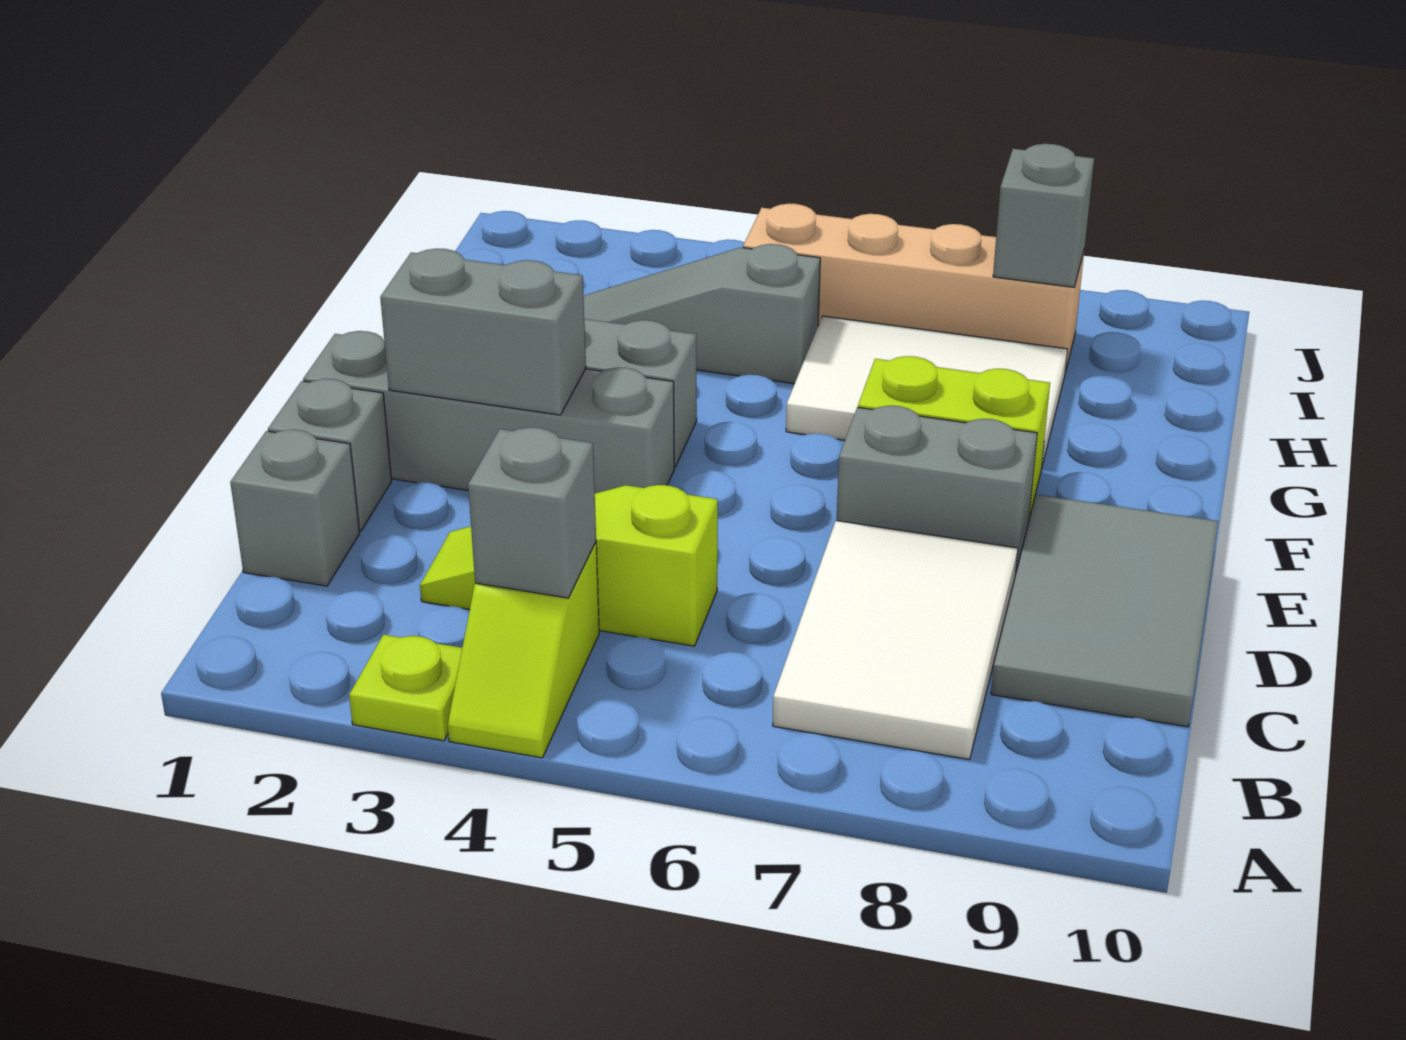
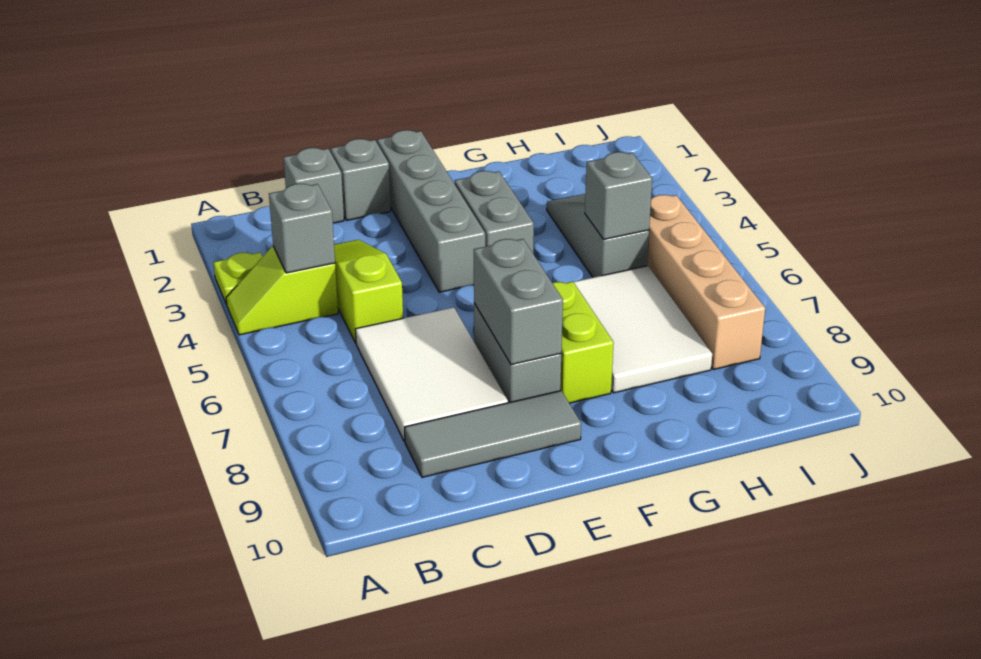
white 2x3 tile [773,521,1018,759] -> white 2x3 tile turned to [355,307,508,442]
grey 2x3 tile [991,494,1218,727] -> grey 1x3 tile [405,391,581,477]
grey 1x2 brick [380,249,586,415] -> grey 1x2 brick moved to [474,239,563,365]
grey 1x1 brick [993,144,1094,287] -> grey 1x1 brick moved to [585,152,652,239]

